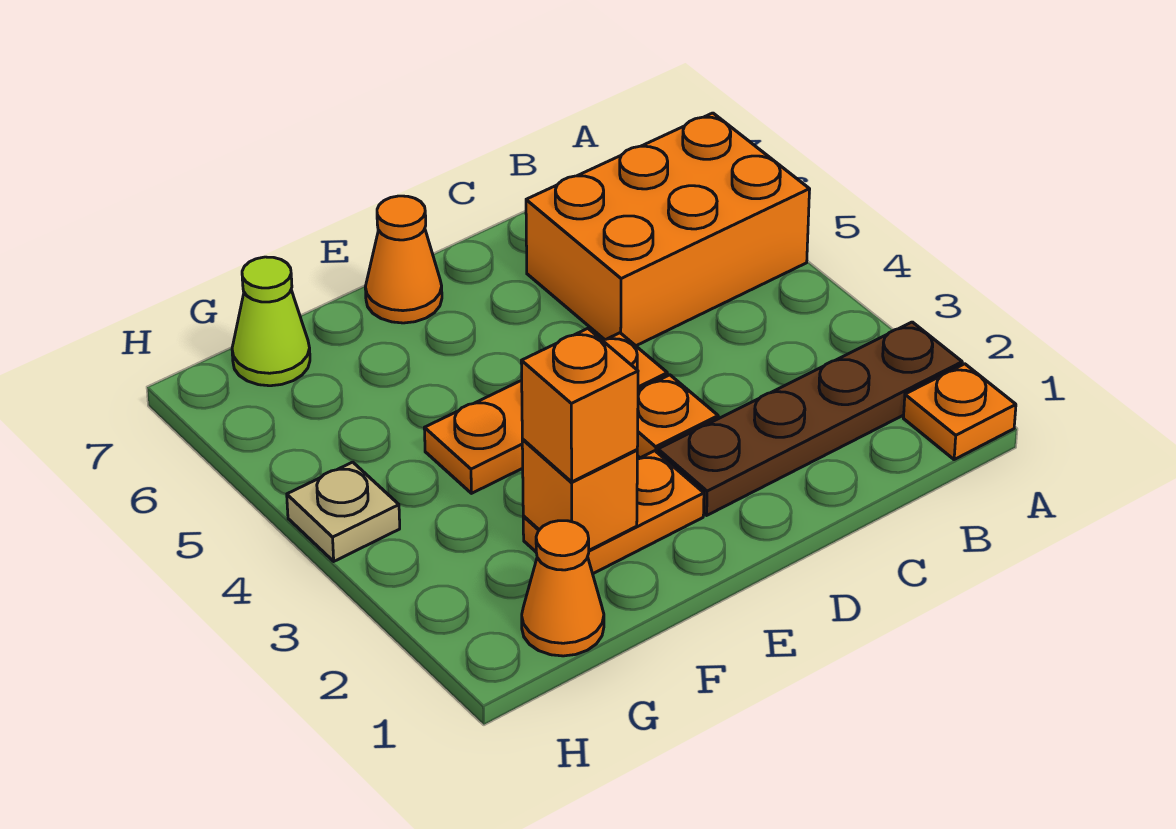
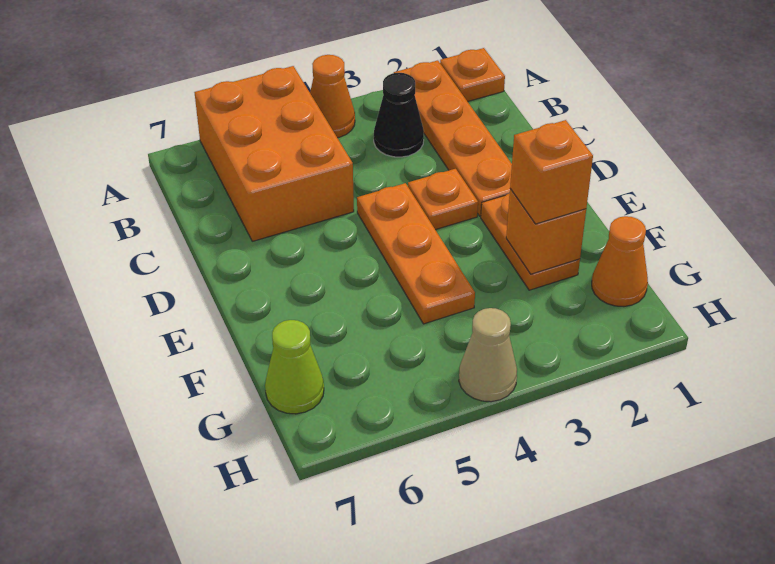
brown 1x4 plate [658,322,962,515] -> orange 1x4 plate [394,60,512,216]
none -> black 1x1 cone [374,73,424,157]
orange 1x1 cone [365,196,442,323] -> orange 1x1 cone moved to [310,55,355,138]
tan 1x1 plate [287,462,400,561] -> tan 1x1 cone [459,308,517,402]

